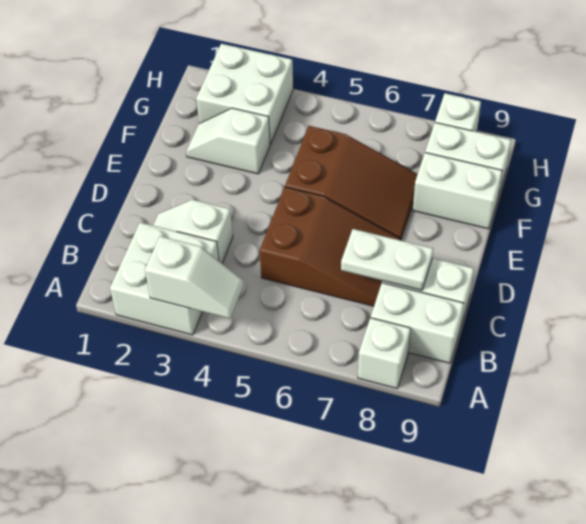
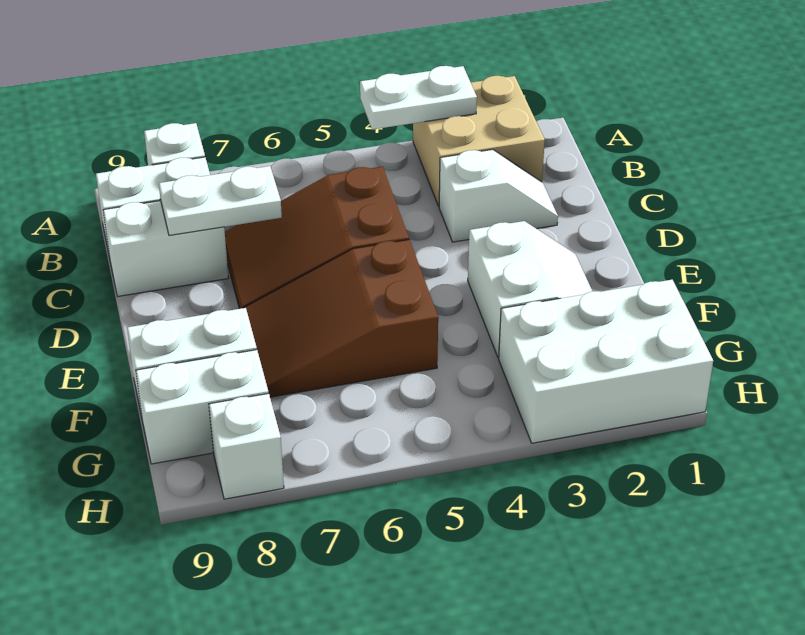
white 2x2 brick [110,223,219,335] -> tan 2x2 brick [413,76,545,206]
white 1x2 slope [145,236,243,319] -> white 1x2 plate [360,66,477,130]
white 1x2 slope [186,108,270,174] -> white 2x2 slope [468,221,592,358]
white 2x2 brick [196,44,293,145] -> white 2x3 brick [499,280,713,443]

